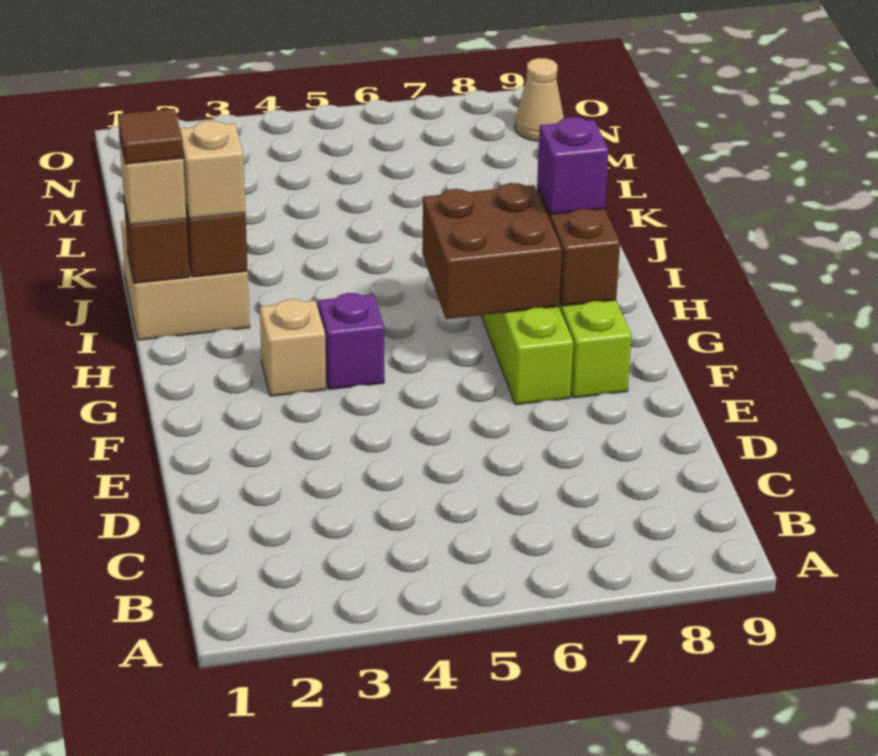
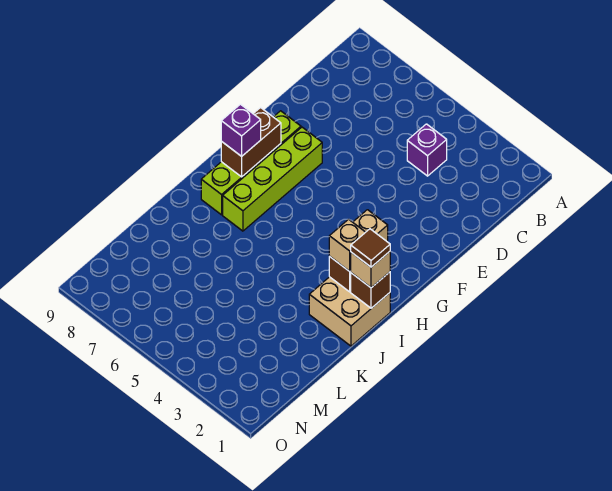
purple 1x1 brick [318,293,384,390] -> purple 1x1 brick moved to [407,124,447,176]
brown 2x2 brick [422,183,562,319] -> none
tan 1x1 cone [515,58,564,141] -> none

